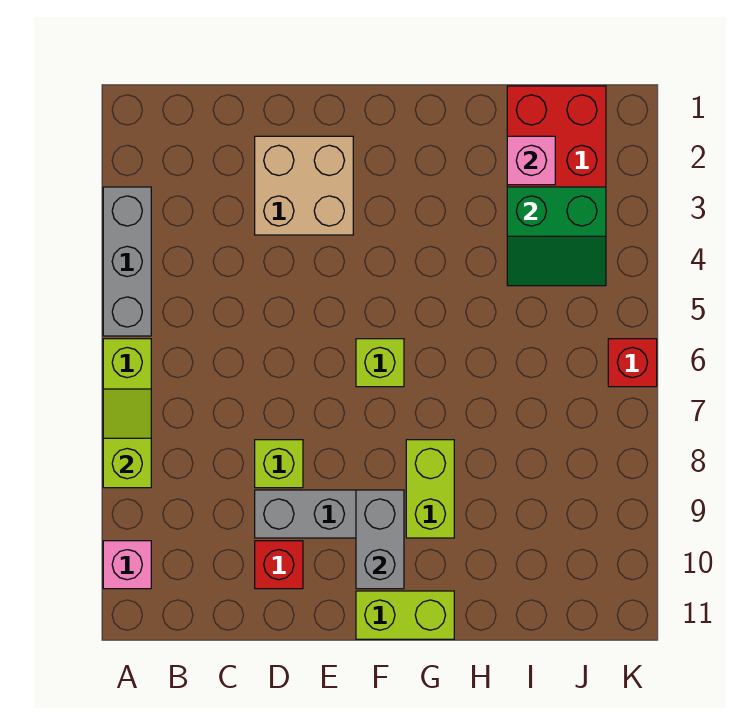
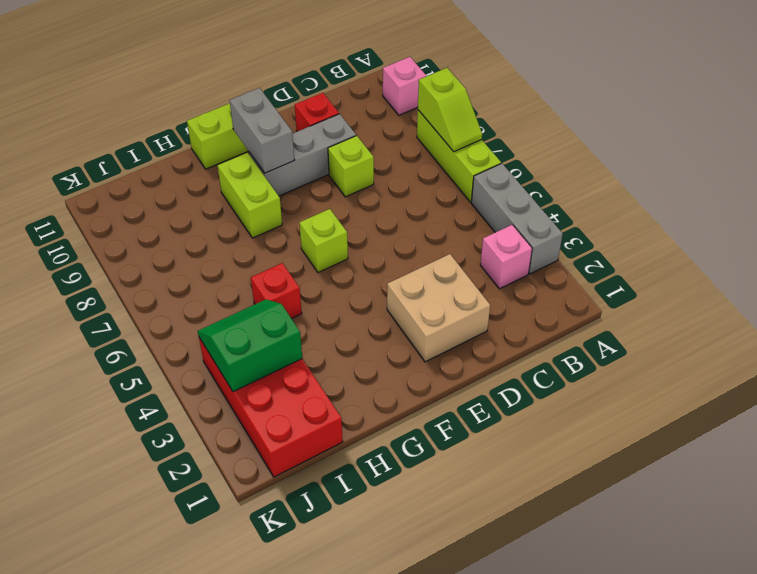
pink 1x1 brick [507,136,555,185] -> pink 1x1 brick moved to [480,225,532,289]
red 1x1 brick [608,339,657,387] -> red 1x1 brick moved to [251,263,302,319]

